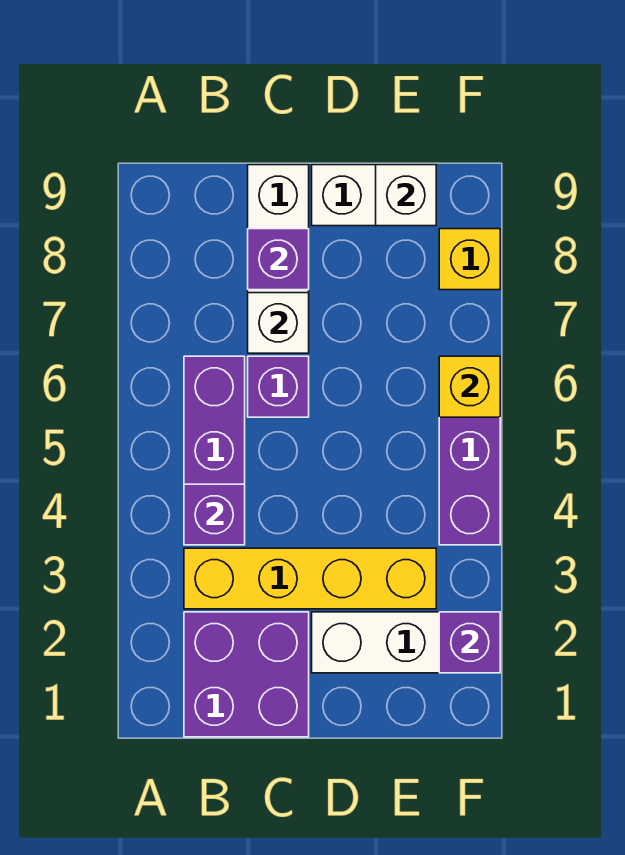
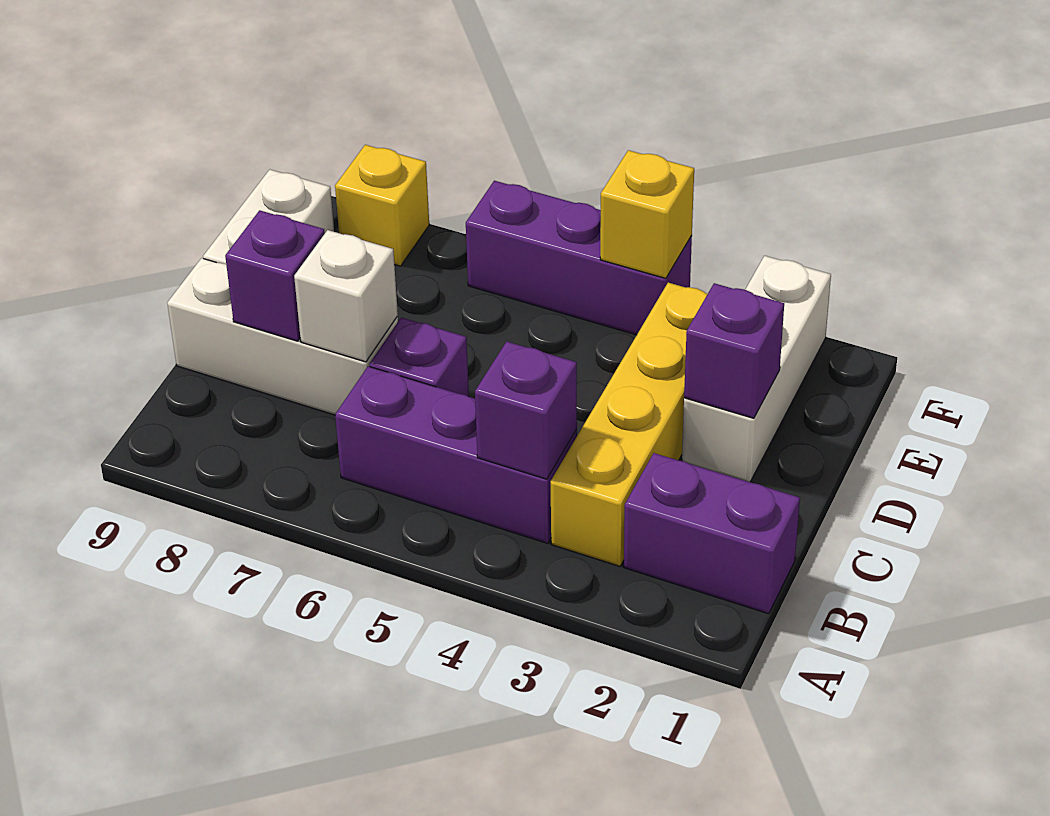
purple 2x2 brick [184,612,309,737] -> purple 1x2 brick [624,453,800,614]
white 1x1 brick [376,165,436,226] -> none
purple 1x1 brick [439,612,500,673] -> purple 1x1 brick moved to [684,283,784,418]
yellow 1x1 brick [439,356,500,417] -> yellow 1x1 brick moved to [600,150,694,278]

